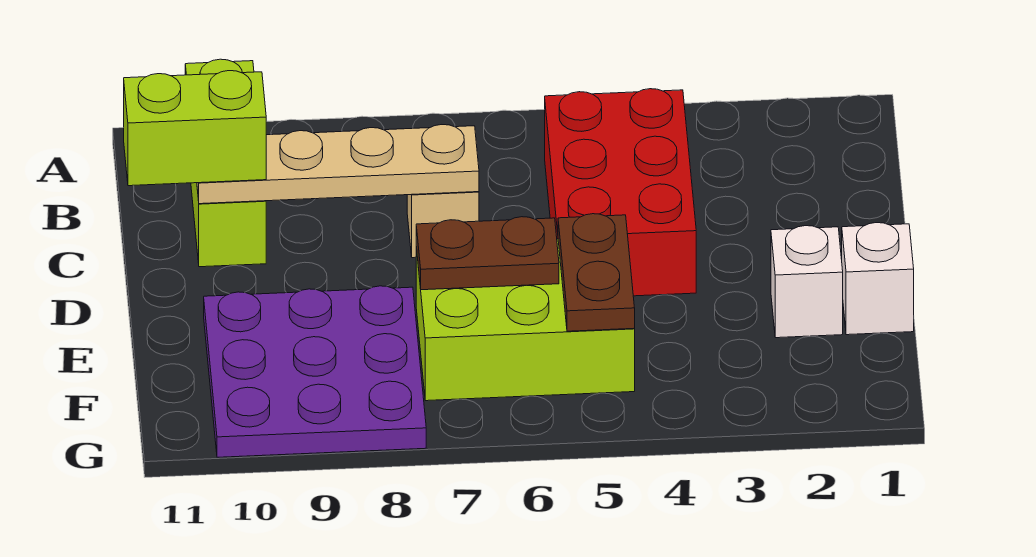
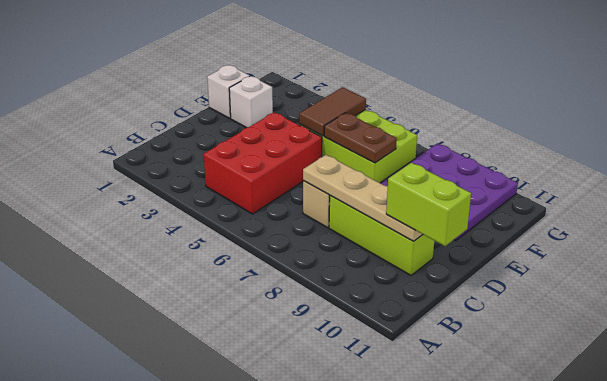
lime 1x3 brick [185,59,266,267] -> lime 1x3 brick turned to [329,196,434,275]
brown 1x2 plate [558,214,635,331] -> brown 1x2 tile [299,87,366,136]

